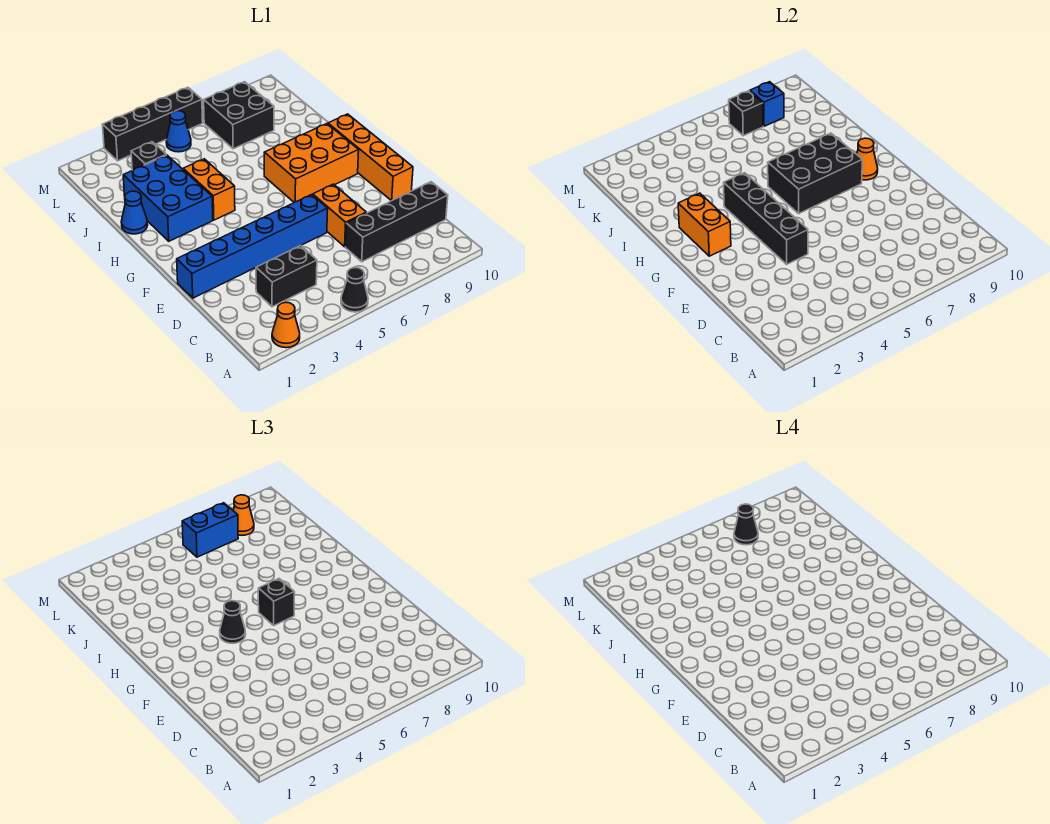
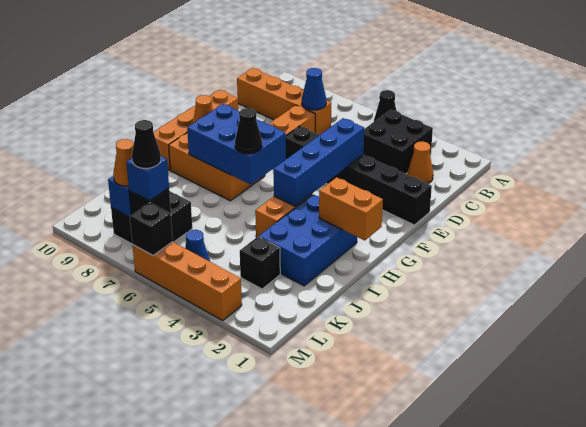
orange 1x1 cone [272,302,300,348] -> orange 1x1 cone moved to [407,141,433,184]
black 1x2 brick [256,245,317,307] -> black 2x2 brick [363,110,433,174]
black 1x4 brick [345,182,448,262] -> orange 1x4 brick [237,68,331,135]
blue 1x6 brick [177,195,328,298] -> black 1x6 brick [286,126,432,225]
black 1x4 brick [724,173,808,264] -> blue 1x4 brick [273,118,364,206]
orange 1x2 brick [678,193,731,256] -> orange 1x2 brick turned to [319,177,383,241]
black 1x1 cone [220,601,246,643] -> black 1x1 cone moved to [235,108,262,154]
black 2x3 brick [768,133,862,213] -> blue 2x3 brick [187,104,286,185]
black 1x1 brick [258,579,295,625] -> black 1x1 brick moved to [130,203,173,255]
blue 1x1 cone [121,191,148,234] -> blue 1x1 cone moved to [302,68,327,110]
blue 1x2 brick [182,503,238,557] -> blue 1x1 brick [126,156,169,201]
black 1x4 brick [102,88,203,161] -> orange 1x4 brick [133,242,242,321]

